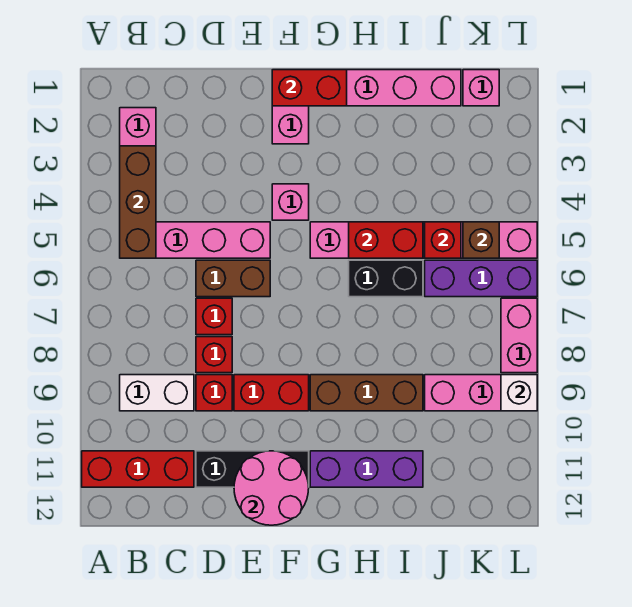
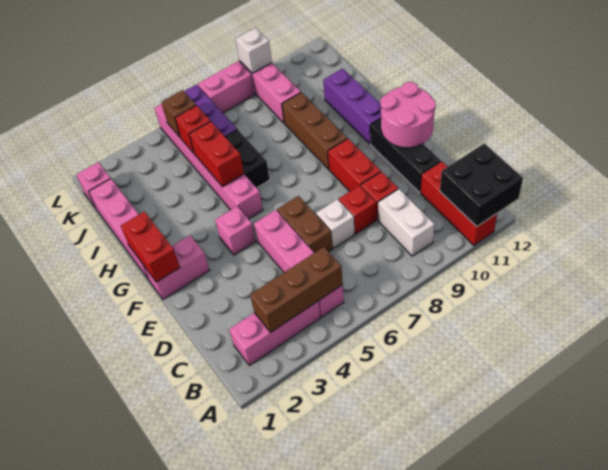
none -> black 2x2 brick [440,143,523,227]
red 1x1 brick [196,298,232,335] -> white 1x1 brick [316,199,355,248]

